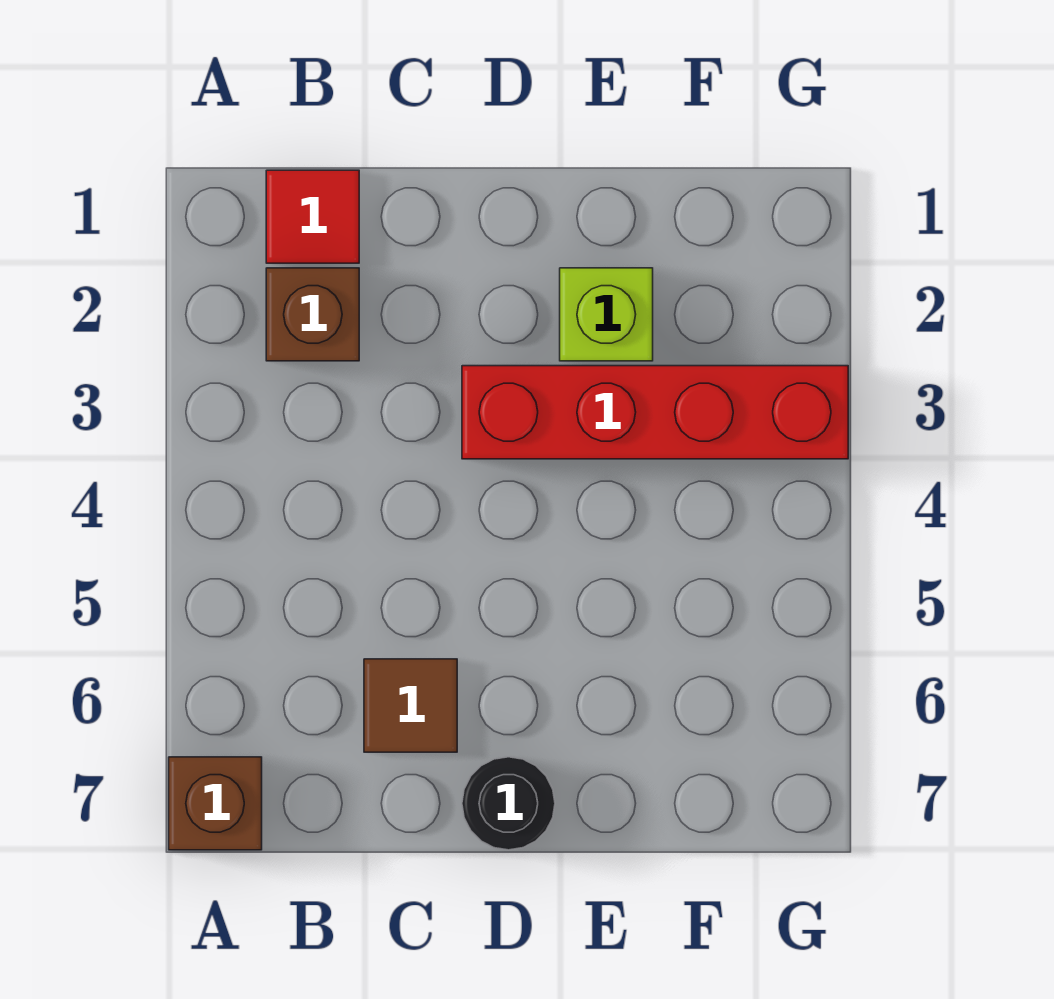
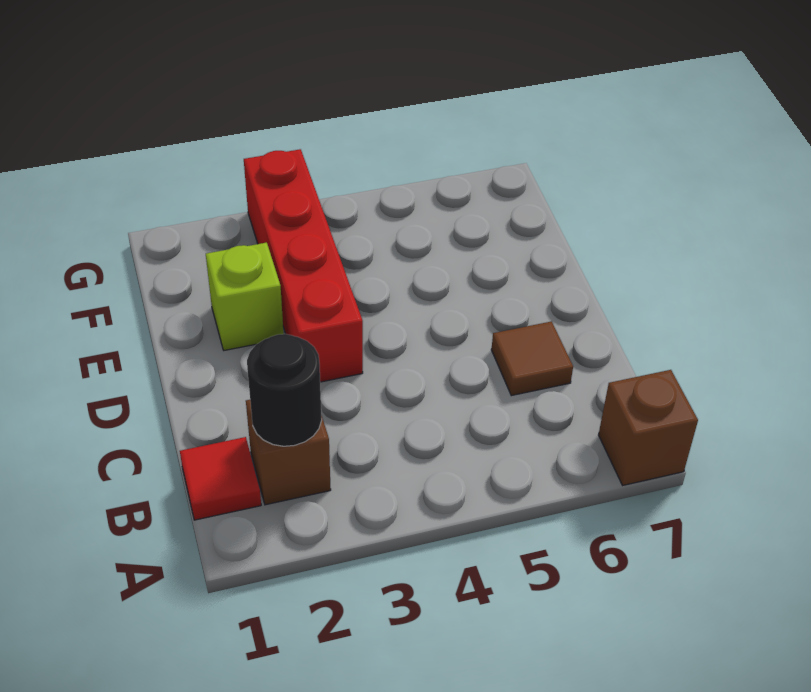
black 1x1 round brick [462,757,555,850] -> black 1x1 round brick moved to [247,334,322,446]

